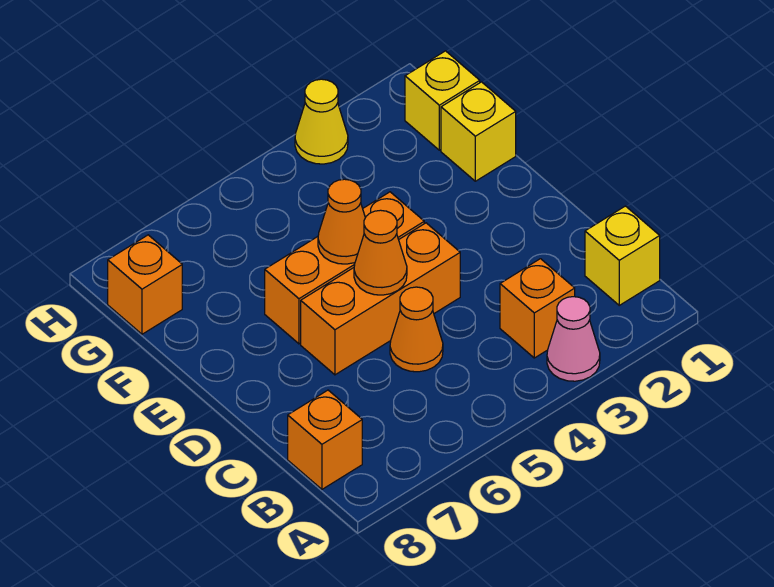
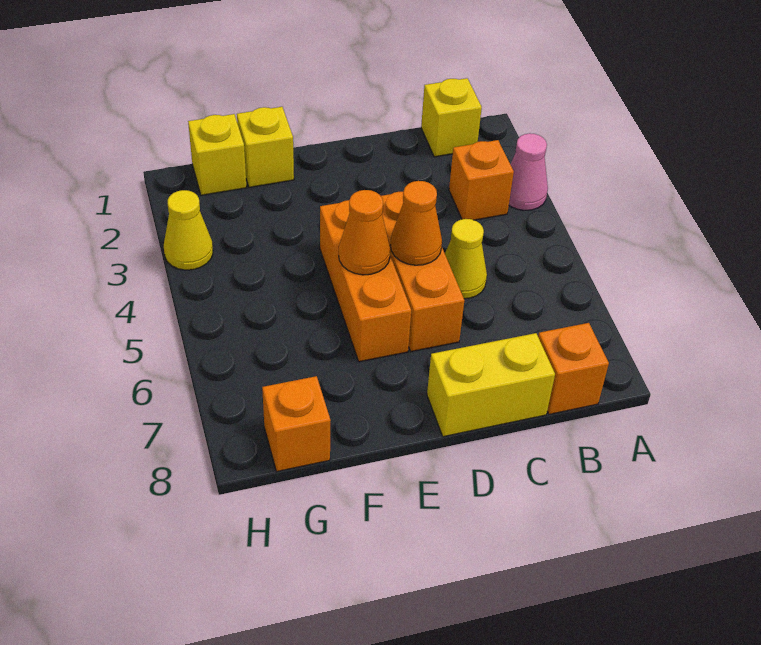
orange 1x1 cone [390,287,443,372] -> yellow 1x1 cone [445,219,487,299]
none -> yellow 1x2 brick [427,333,555,437]

